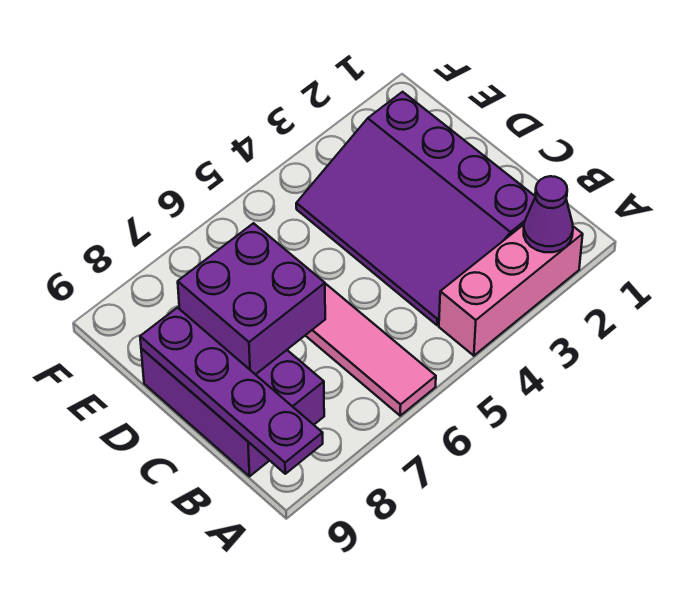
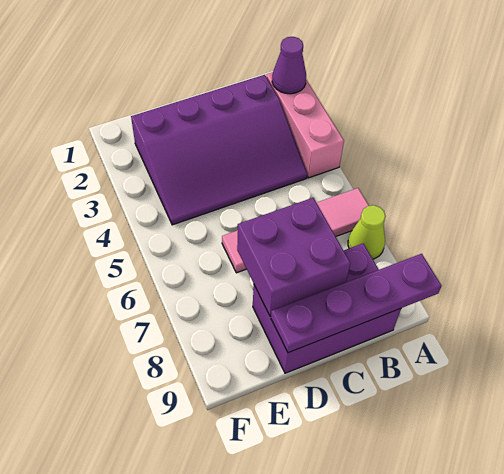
none -> lime 1x1 cone [348,205,386,259]

